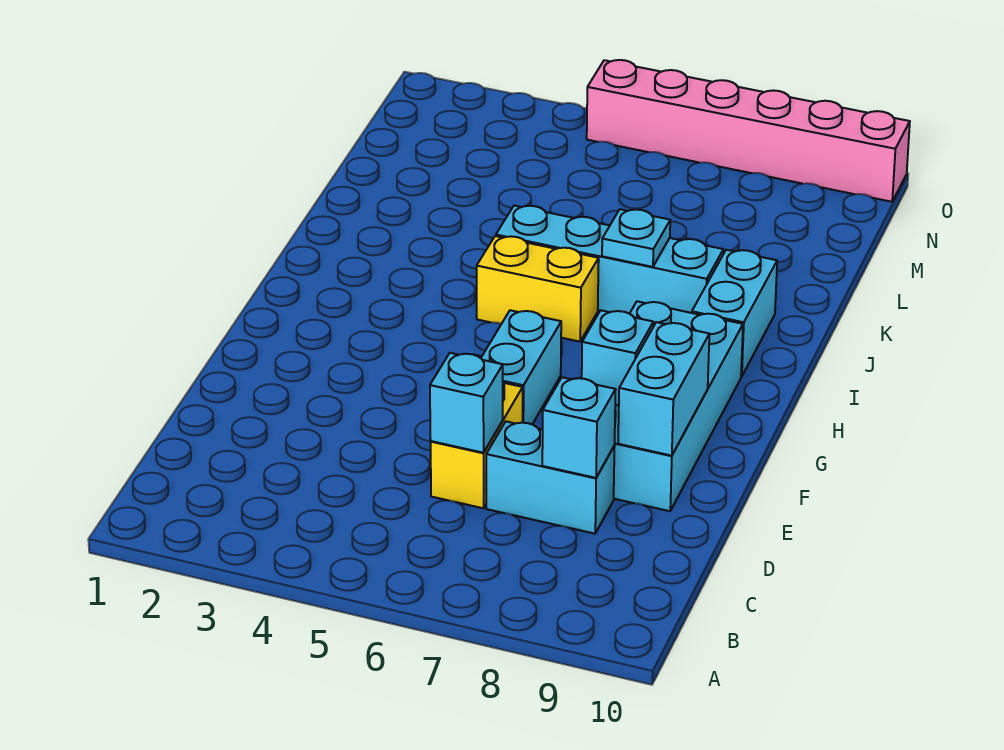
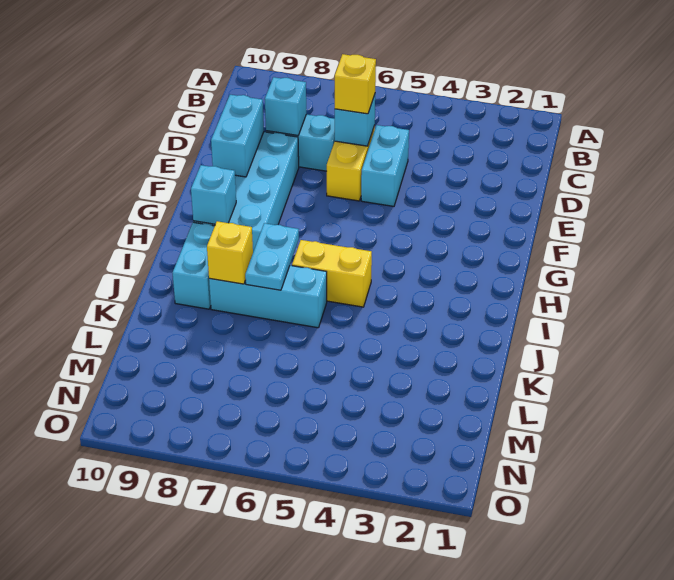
none -> yellow 1x1 brick [335,54,376,114]
cyan 1x2 brick [481,310,561,424] -> cyan 1x2 brick moved to [361,125,409,206]
cyan 1x1 brick [582,310,653,406] -> cyan 1x1 brick moved to [191,165,236,224]
cyan 1x4 brick [496,206,723,314] -> cyan 1x3 brick [209,265,327,328]
cyan 1x1 plate [602,209,670,267] -> cyan 1x2 plate [245,223,299,290]
none -> yellow 1x1 brick [207,221,253,284]
pink 1x6 brick [587,60,910,202] -> none

